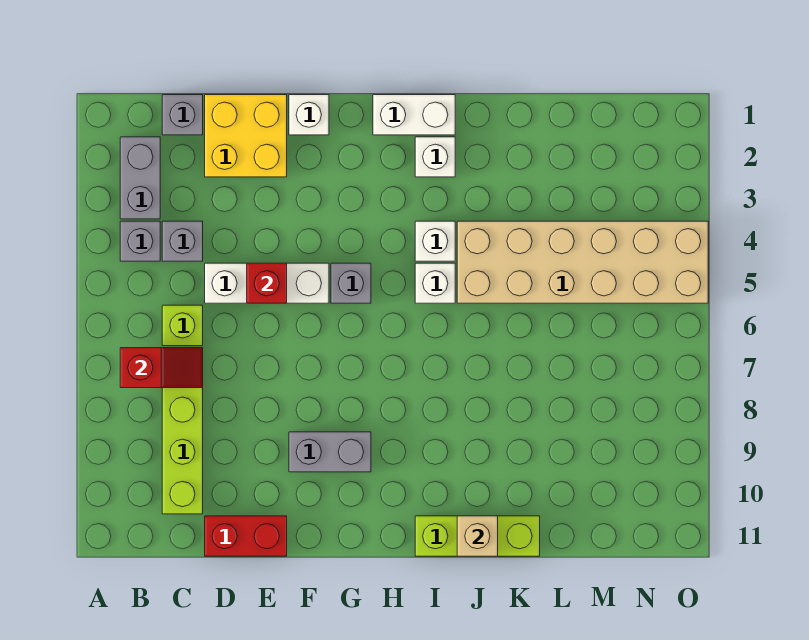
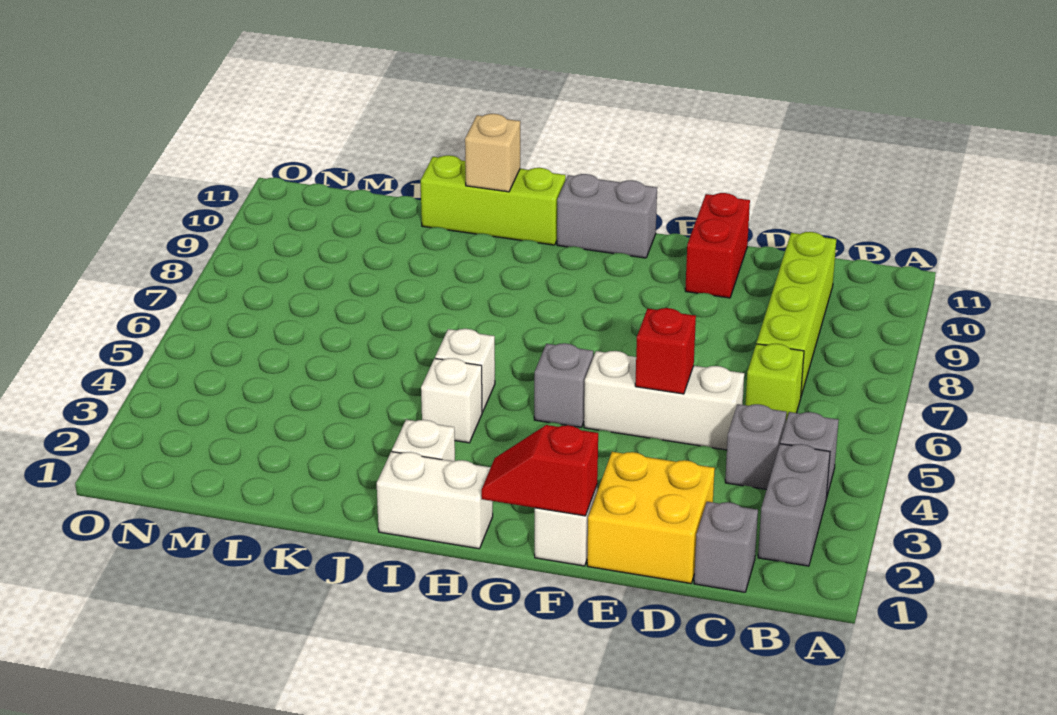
red 1x2 slope [120,348,203,388] -> red 1x2 slope moved to [481,425,598,516]
red 1x2 brick [205,516,287,556] -> red 1x2 brick turned to [685,193,750,298]
grey 1x2 brick [289,432,371,472] -> grey 1x2 brick moved to [557,174,657,258]
tan 2x6 brick [457,221,708,303] -> none

